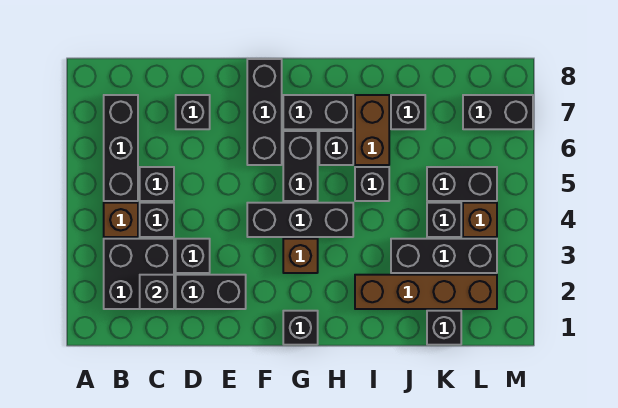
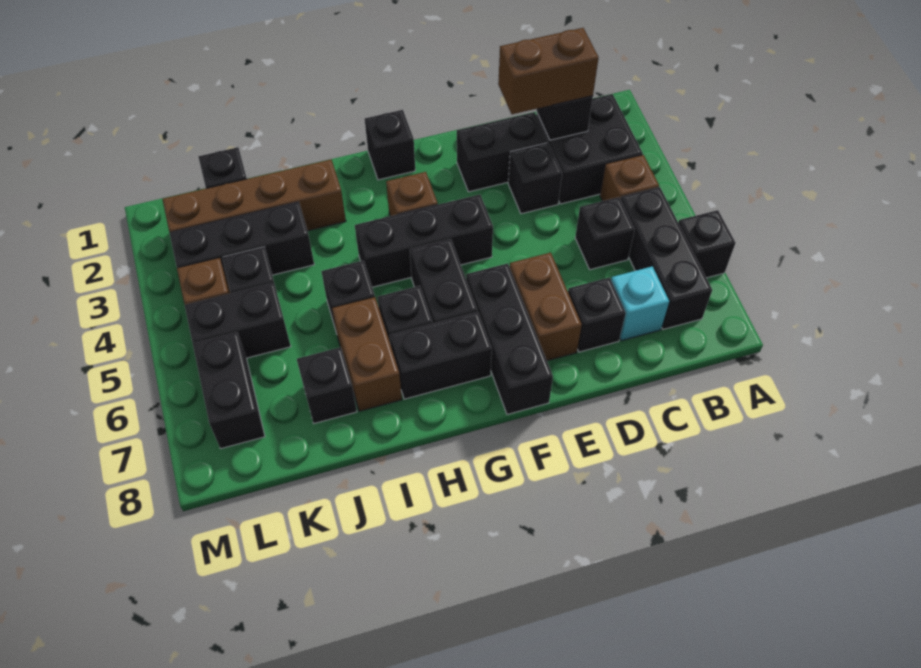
none -> brown 1x2 brick [498,28,599,114]
black 1x1 brick [140,203,174,237] -> black 1x1 brick moved to [678,210,736,278]
none -> cyan 1x1 brick [611,266,669,341]
none -> brown 1x2 brick [510,253,582,361]
black 1x2 brick [463,95,533,129] -> black 1x2 brick turned to [193,332,265,449]

